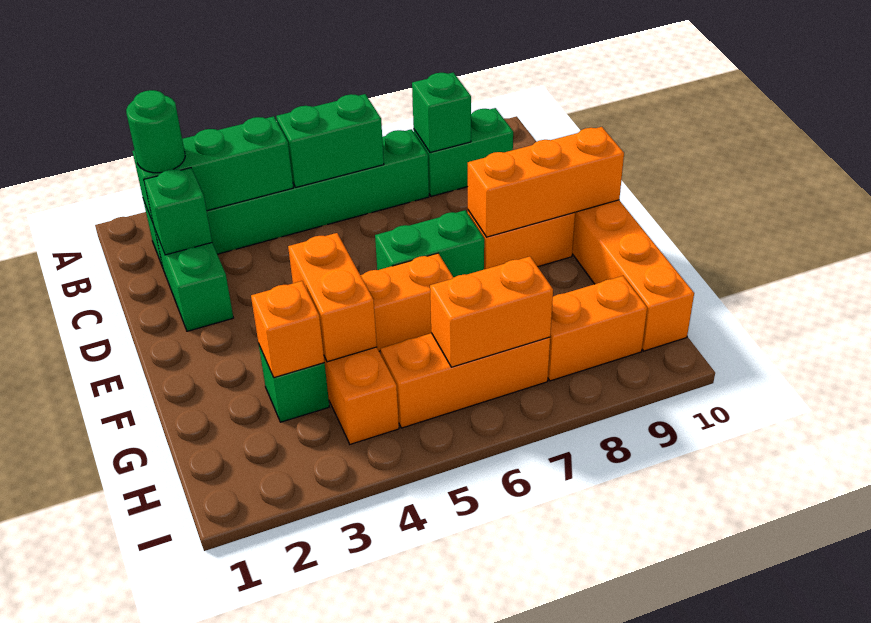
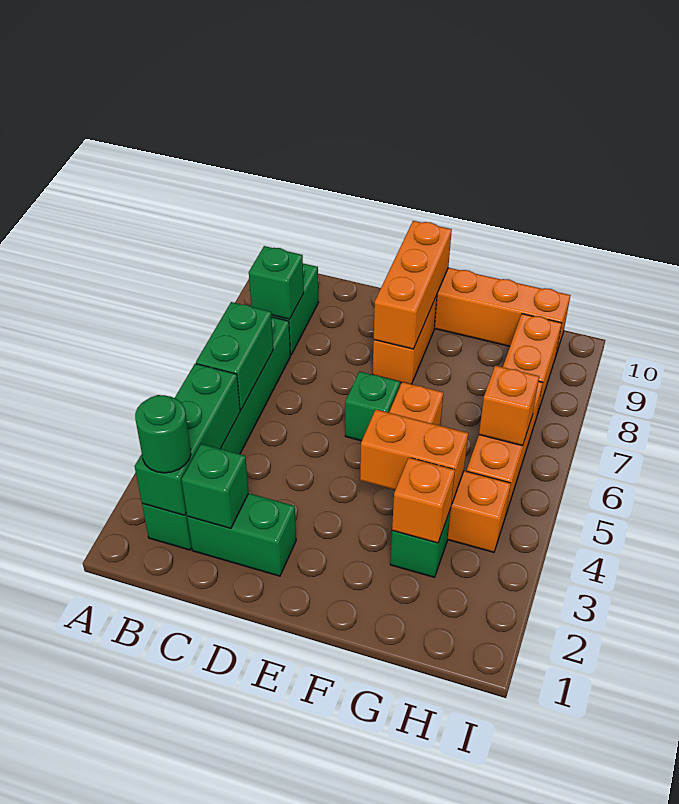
green 1x2 brick [375,210,484,278] -> green 1x1 brick [345,371,400,441]
orange 1x2 brick [430,256,553,367] -> orange 1x1 brick [479,366,539,446]

